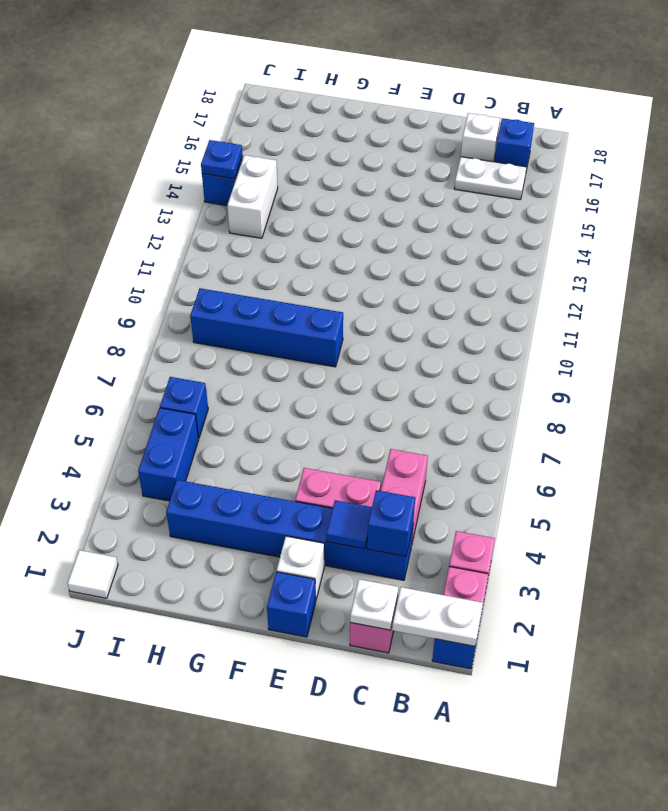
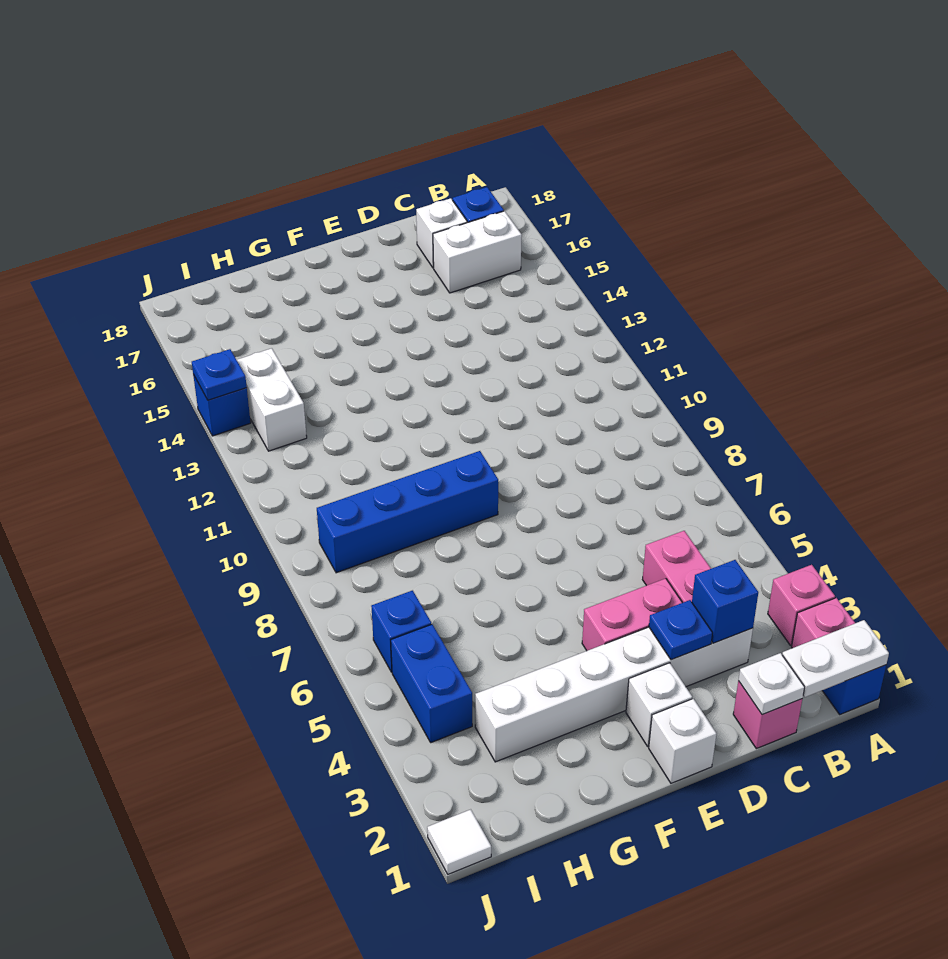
white 1x2 plate [454,157,527,200] -> white 1x2 brick [433,211,522,293]
blue 1x6 brick [166,480,413,580] -> white 1x6 brick [475,627,753,762]
blue 1x1 tile [326,500,372,549] -> blue 1x1 plate [649,600,713,660]
blue 1x1 brick [267,572,316,637] -> white 1x1 brick [649,699,716,783]

